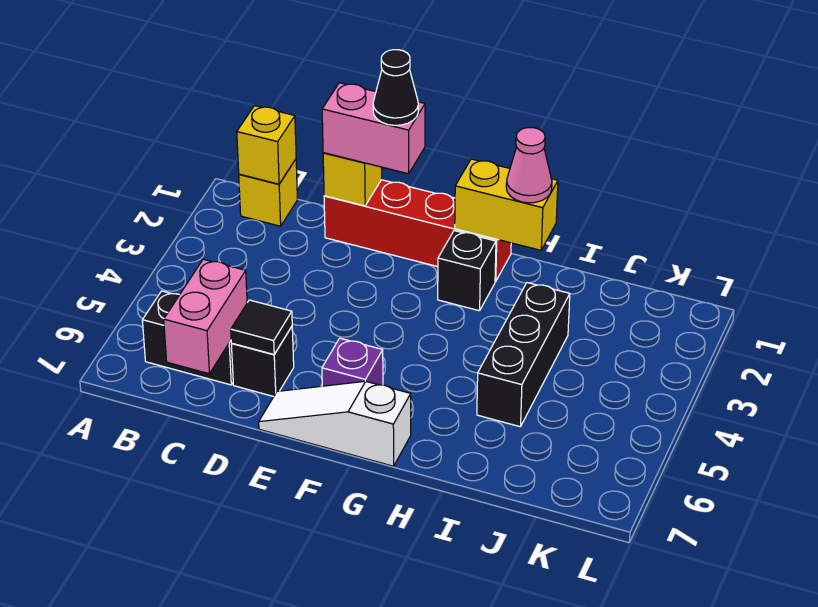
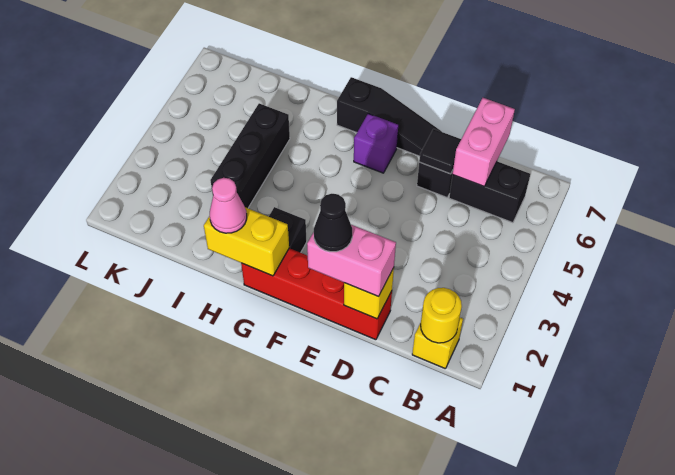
yellow 1x1 brick [237,106,296,184] -> yellow 1x1 round brick [421,288,462,343]
white 1x3 slope [259,381,411,466] -> black 1x3 slope [337,77,442,156]

